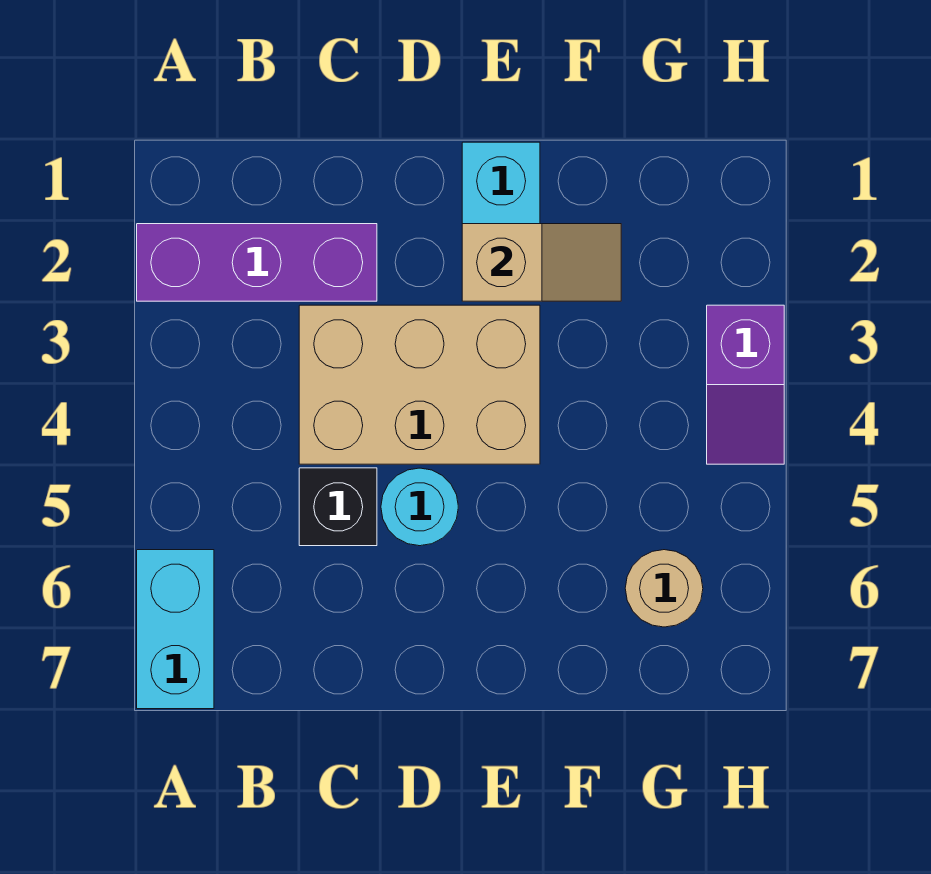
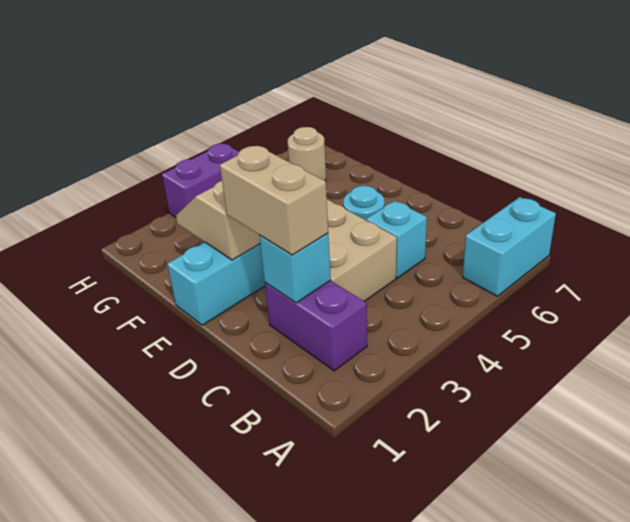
purple 1x3 brick [137,224,377,301] -> purple 1x2 brick [265,281,367,371]
none -> cyan 1x1 brick [259,233,331,303]
none -> tan 1x2 brick [220,146,328,255]
black 1x1 brick [299,468,377,546] -> cyan 1x1 brick [366,201,427,278]
purple 1x2 slope [707,305,784,464] -> purple 1x2 brick [162,144,239,217]

